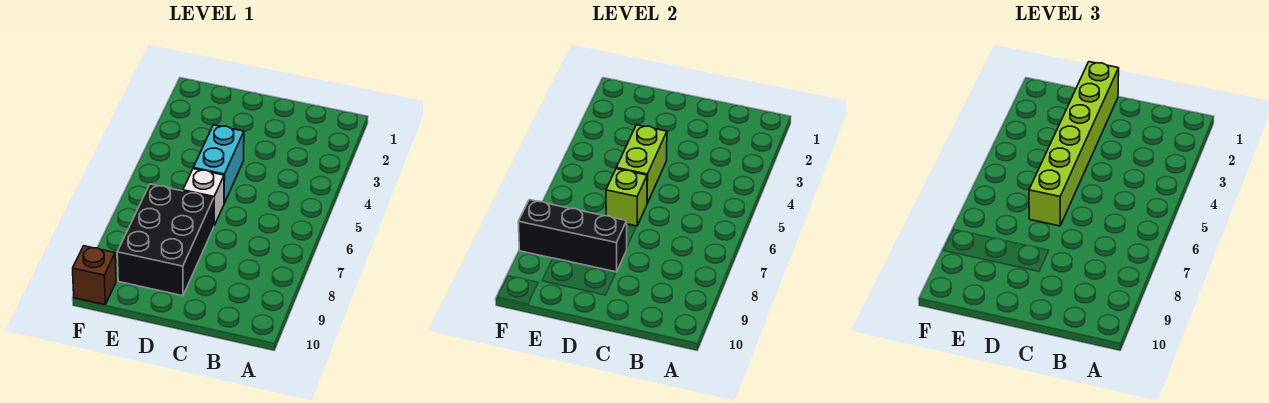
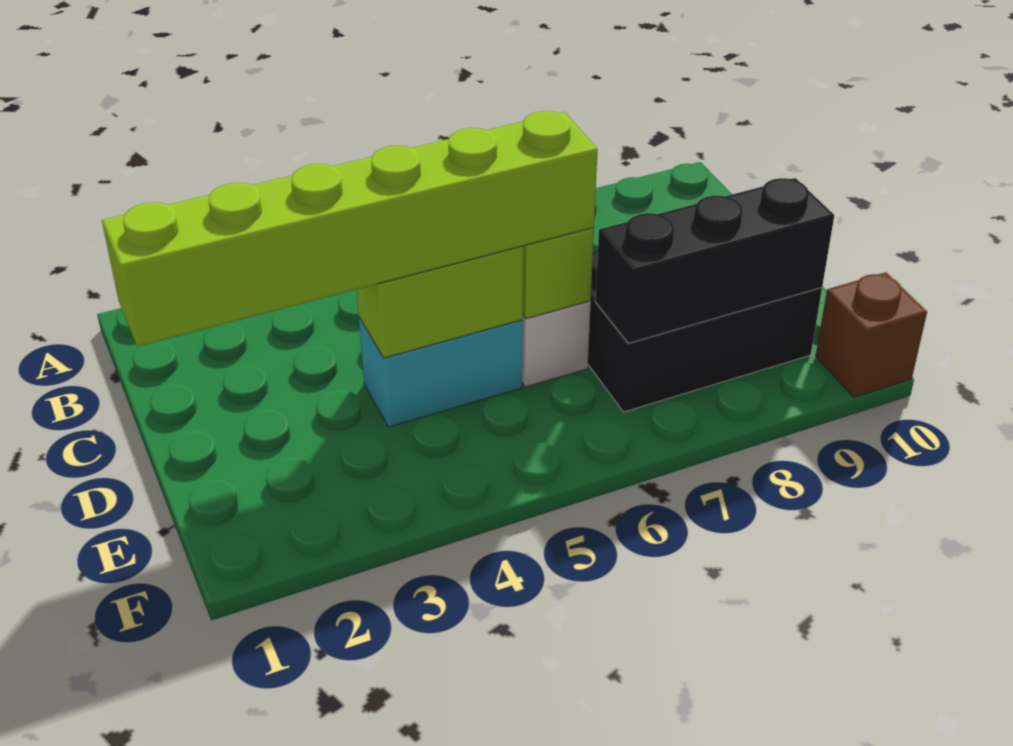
black 1x3 brick [518,200,627,272] -> black 1x3 brick turned to [595,178,834,343]

